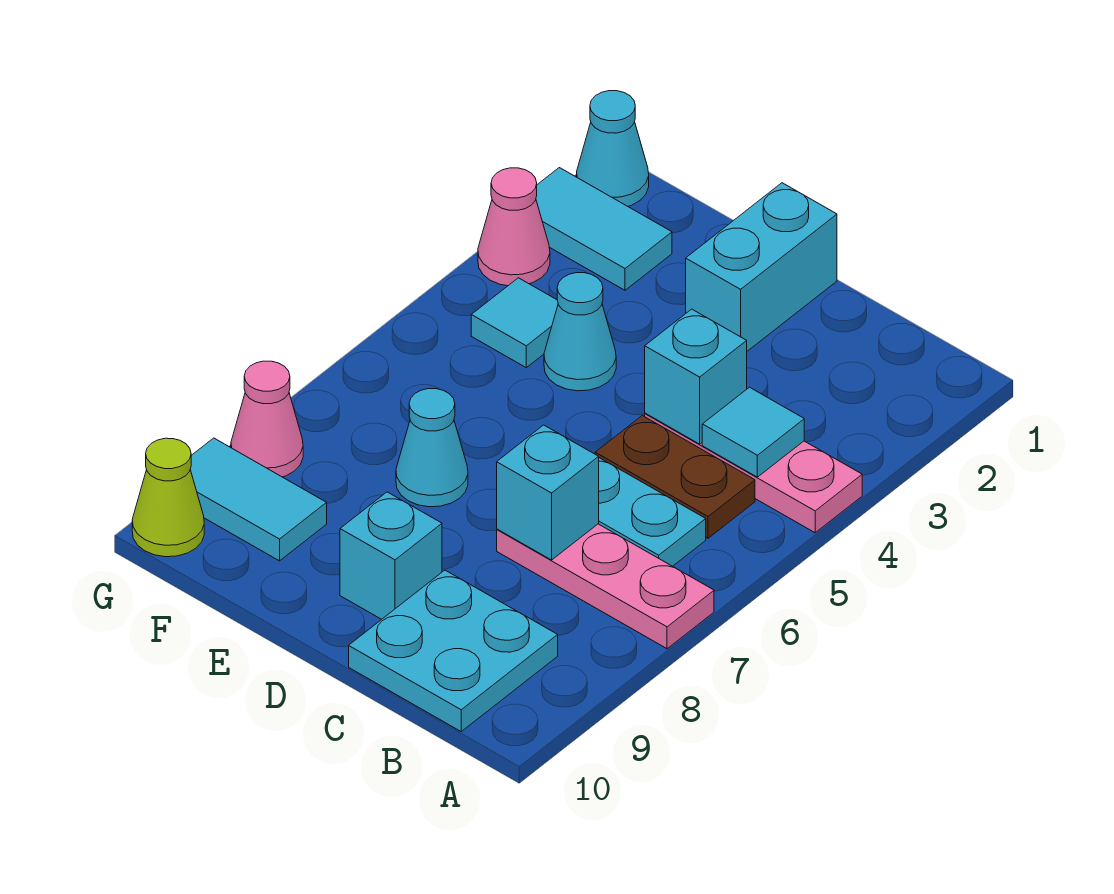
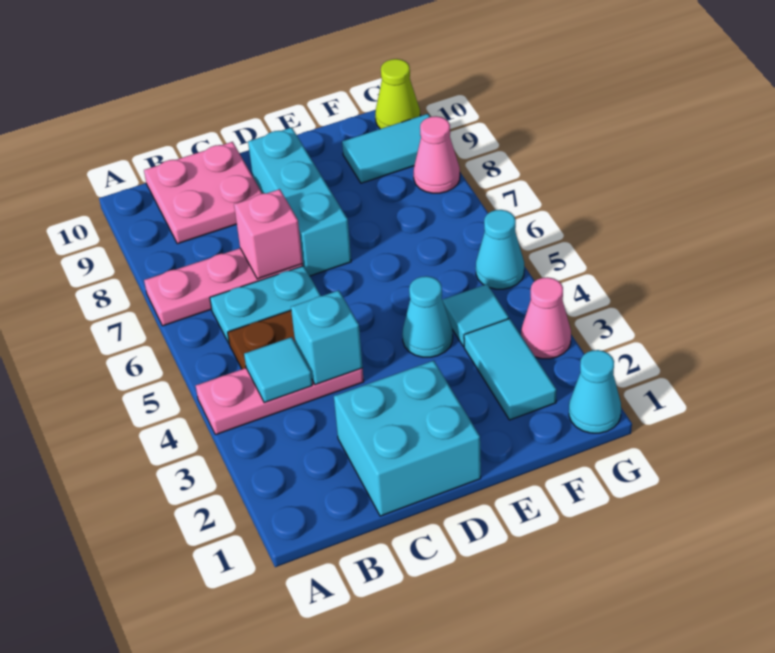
cyan 2x2 plate [349,570,558,731] -> pink 2x2 plate [144,142,262,244]
cyan 1x1 brick [497,425,599,560] -> pink 1x1 brick [234,189,303,279]
cyan 1x2 brick [686,183,837,351] -> cyan 2x2 brick [334,361,481,516]
cyan 1x1 brick [340,492,442,619] -> cyan 1x3 brick [248,127,351,276]
cyan 1x1 cone [396,389,468,507] -> cyan 1x1 cone moved to [476,210,524,289]
cyan 1x2 tile [536,168,672,290] -> cyan 1x2 tile turned to [464,319,557,420]

